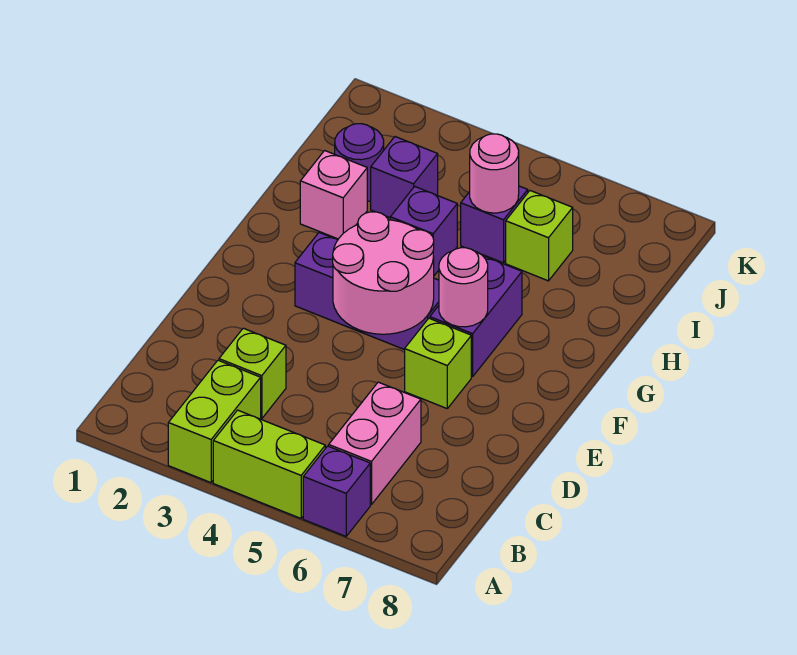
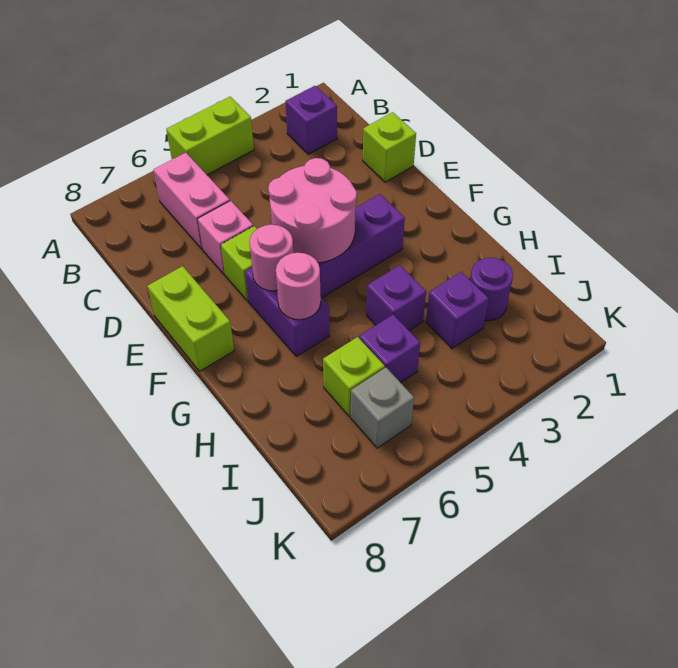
lime 1x2 brick [168,360,261,482] -> lime 1x2 brick moved to [147,266,234,371]
purple 1x1 brick [303,446,370,536] -> purple 1x1 brick moved to [286,86,337,154]
lime 1x1 brick [219,328,286,419] -> lime 1x1 brick moved to [363,112,416,182]
pink 1x1 brick [300,151,367,239] -> pink 1x1 brick moved to [198,201,253,274]
pink 1x1 round brick [470,134,519,213] -> pink 1x1 round brick moved to [276,253,321,320]
none -> grey 1x1 brick [351,368,414,448]

